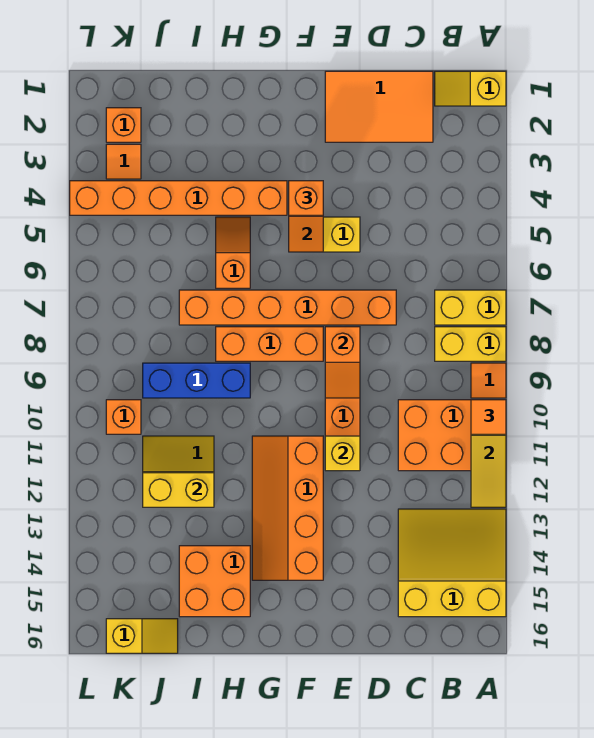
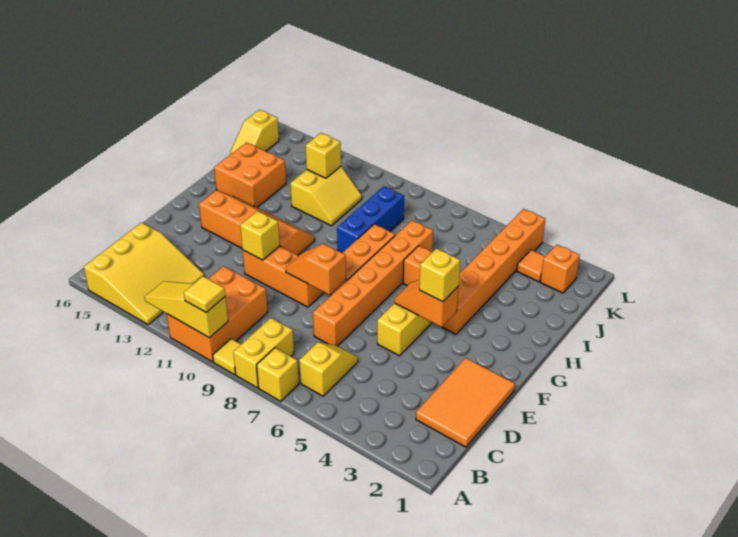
yellow 1x2 slope [435,71,506,106] -> yellow 1x2 slope moved to [299,343,358,396]
yellow 1x2 brick [435,290,506,325] -> yellow 1x1 brick [257,348,299,401]
orange 1x1 tile [471,363,506,398] -> yellow 1x1 tile [213,339,241,375]
orange 1x1 tile [471,400,506,434] -> yellow 1x1 tile [184,276,225,312]
orange 1x1 brick [289,181,323,215] -> yellow 1x1 brick [419,248,460,302]
yellow 1x2 brick [143,473,214,507] -> yellow 1x1 brick [306,133,341,178]
orange 1x1 brick [106,400,141,434] -> none

